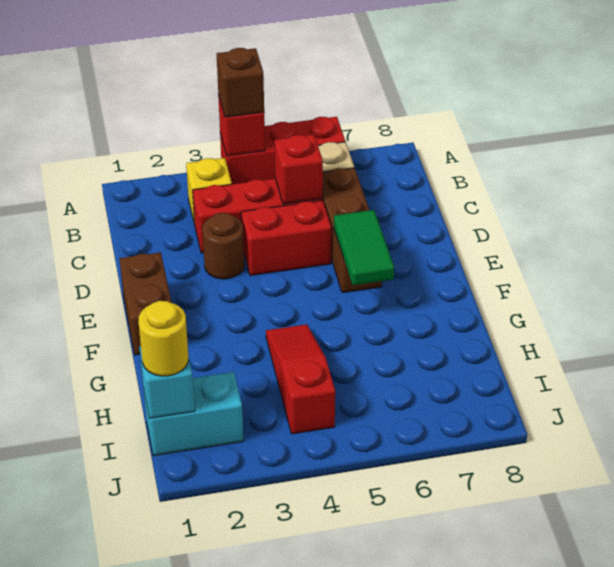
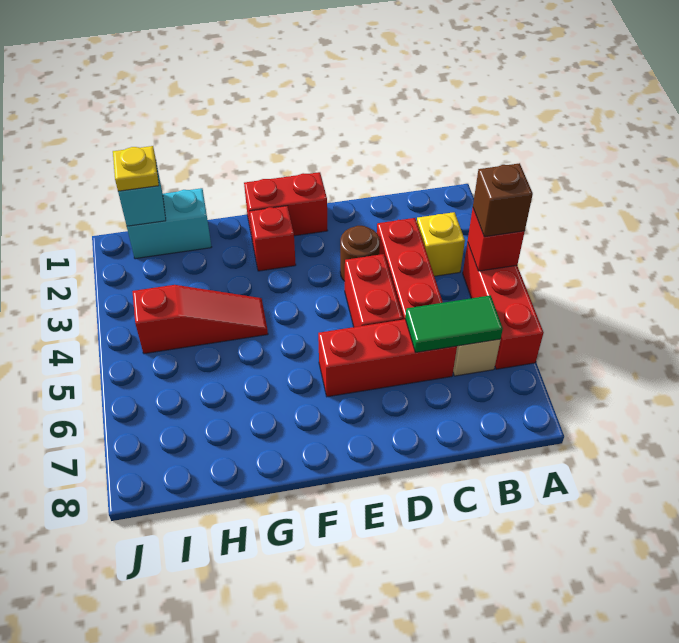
red 1x1 brick [275,135,323,204] -> red 1x1 brick moved to [249,206,296,271]
brown 1x3 brick [322,168,382,293] -> red 1x3 brick [318,319,457,397]
brown 1x2 brick [119,252,172,355] -> red 1x2 brick [244,172,328,237]
green 1x2 tile [334,210,394,285] -> green 1x2 tile moved to [405,295,503,352]
cyan 1x2 brick [143,372,243,456] -> cyan 1x2 brick turned to [127,188,211,259]
yellow 1x1 round brick [138,301,188,376] -> yellow 1x1 plate [113,146,159,191]

